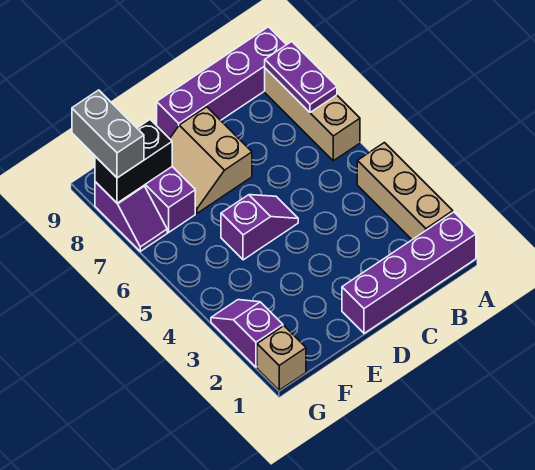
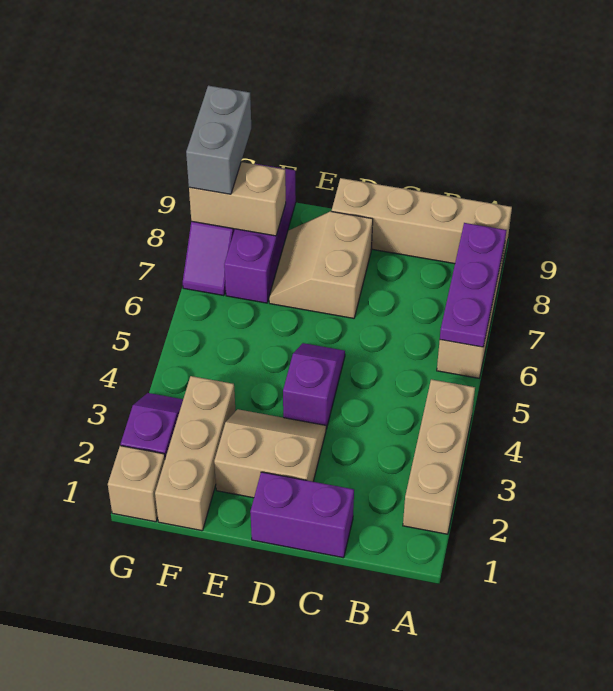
purple 1x4 brick [342,212,476,333] -> purple 1x2 brick [250,472,354,558]
purple 1x2 plate [265,42,337,112] -> purple 1x3 plate [440,223,506,347]
purple 1x4 brick [157,27,286,139] -> tan 1x4 brick [332,178,512,265]
none -> tan 2x2 slope [214,409,326,498]
purple 1x2 slope [221,195,298,260] -> purple 1x2 slope turned to [283,343,345,429]
none -> tan 1x3 brick [155,376,235,531]
black 1x2 brick [95,120,172,203] -> tan 1x2 brick [189,162,286,236]

